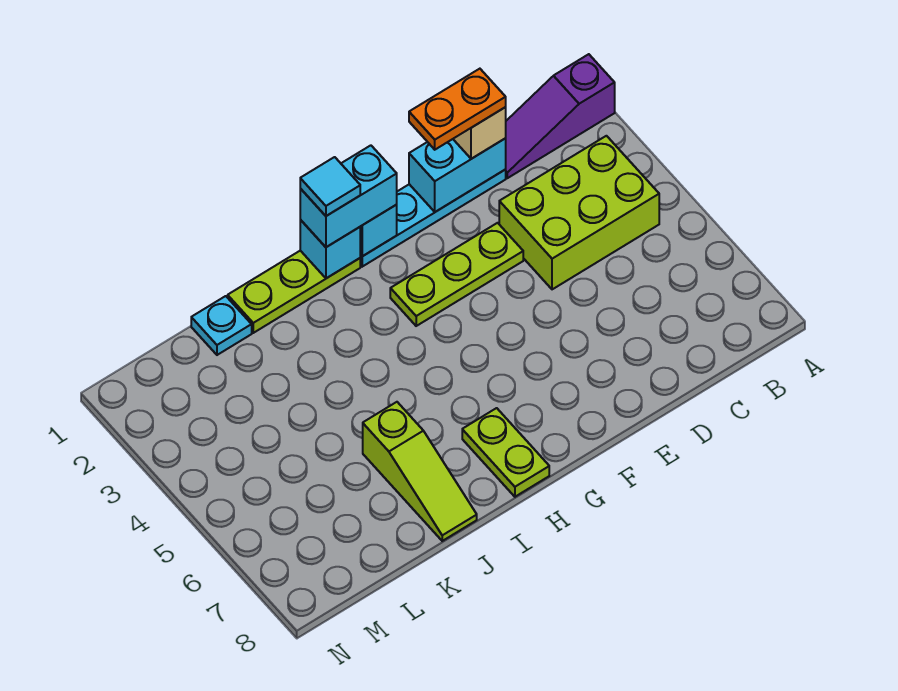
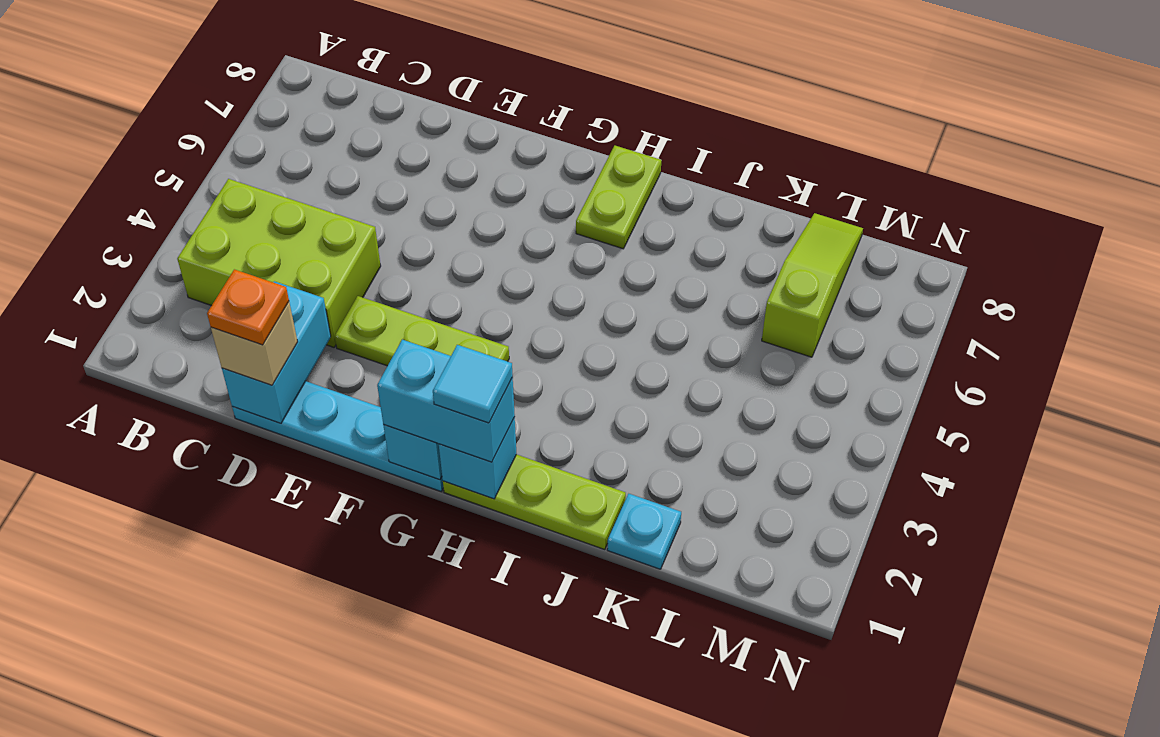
purple 1x3 slope [505,54,615,178] -> none
cyan 1x2 brick [409,138,506,212] -> cyan 1x2 brick turned to [222,281,331,423]
orange 1x2 plate [409,69,506,150] -> orange 1x1 plate [207,269,289,345]
lime 1x3 slope [363,402,477,541] -> lime 1x3 slope moved to [762,213,863,357]

